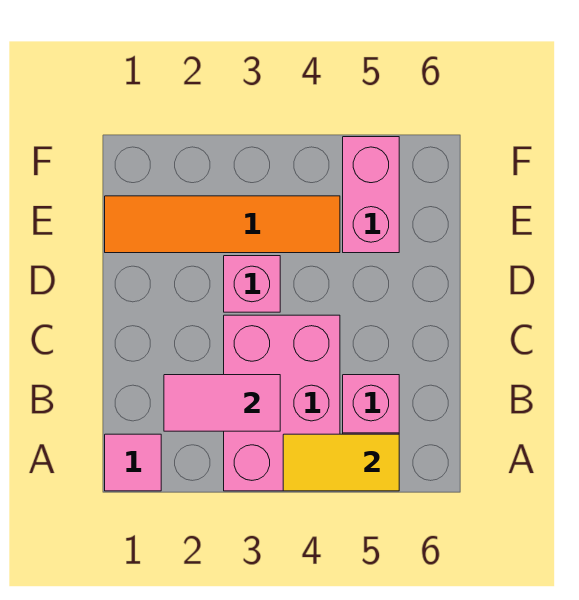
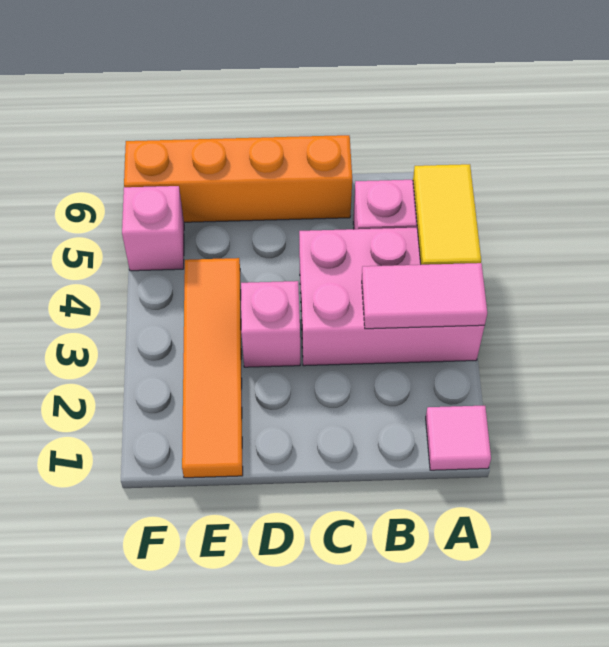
pink 1x2 tile [164,375,280,431] -> pink 1x2 tile turned to [362,263,487,329]
none -> orange 1x4 brick [124,135,352,222]
pink 1x2 brick [343,137,399,253] -> pink 1x1 brick [122,186,184,271]

